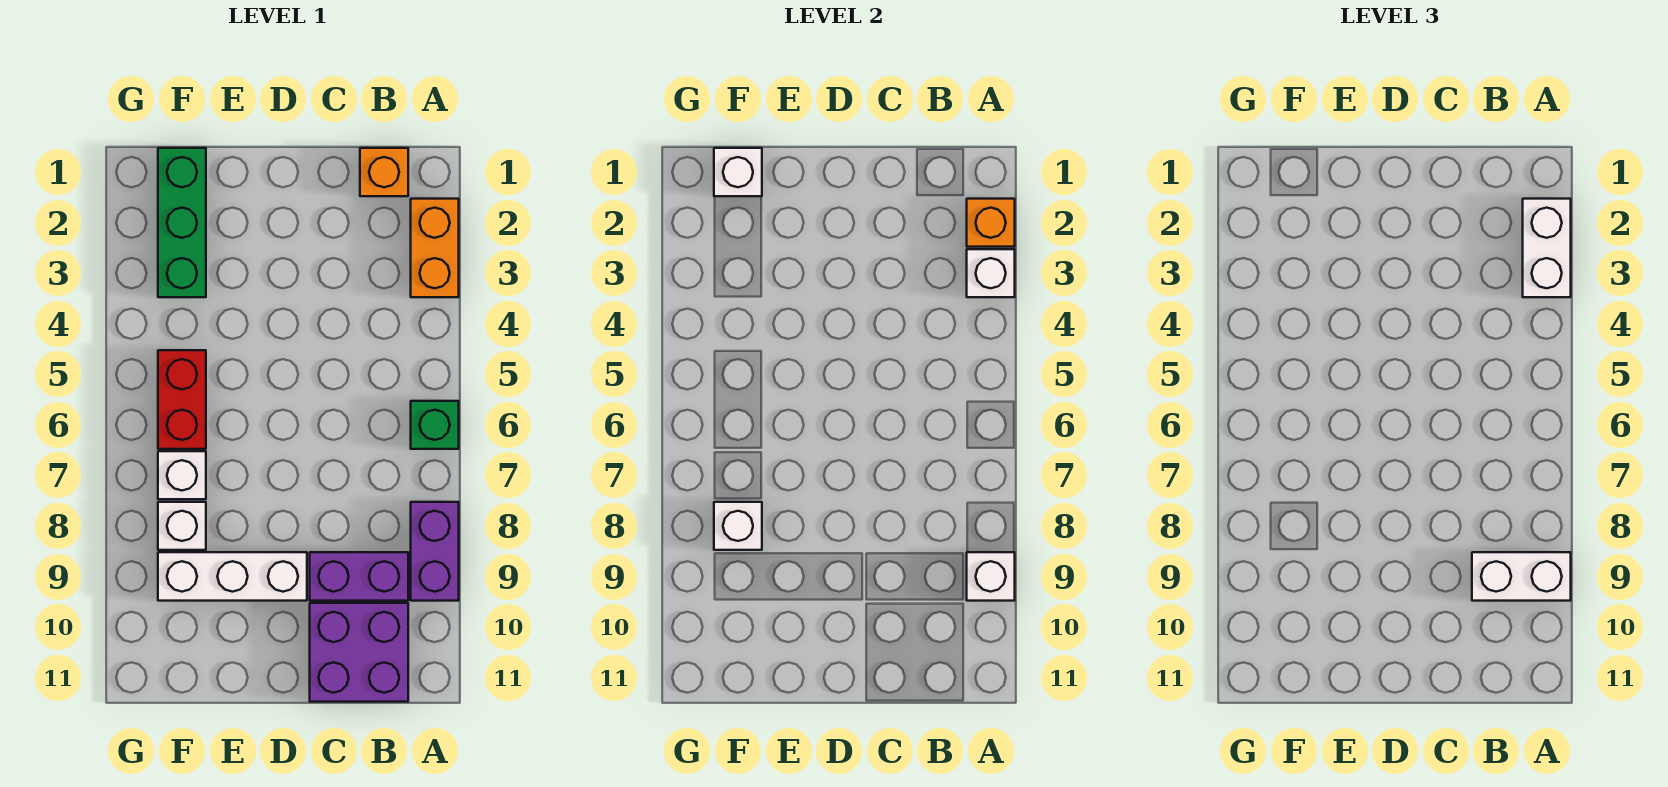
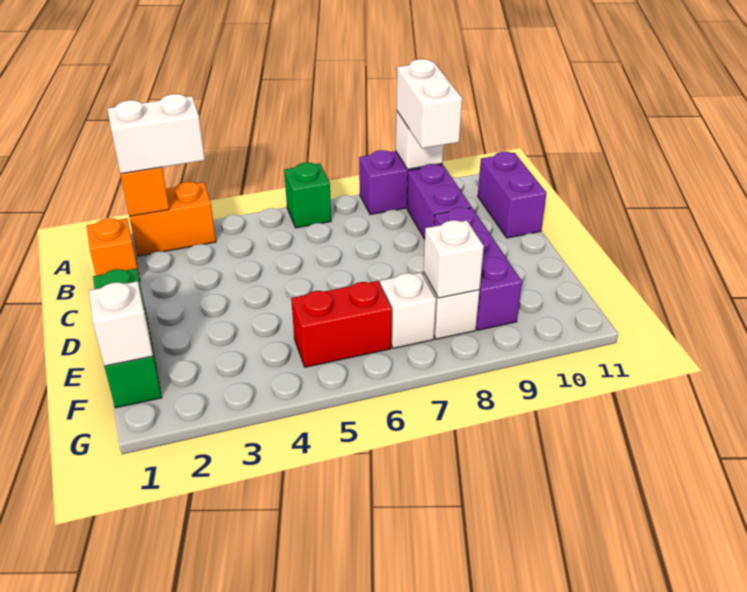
white 1x1 brick [967,249,1015,297] -> none
purple 2x2 brick [310,603,408,702] -> purple 1x2 brick [478,152,547,238]
white 1x3 brick [158,552,307,601] -> purple 1x3 brick [434,207,522,330]
green 1x3 brick [158,148,206,297] -> green 1x3 brick turned to [93,269,162,408]

